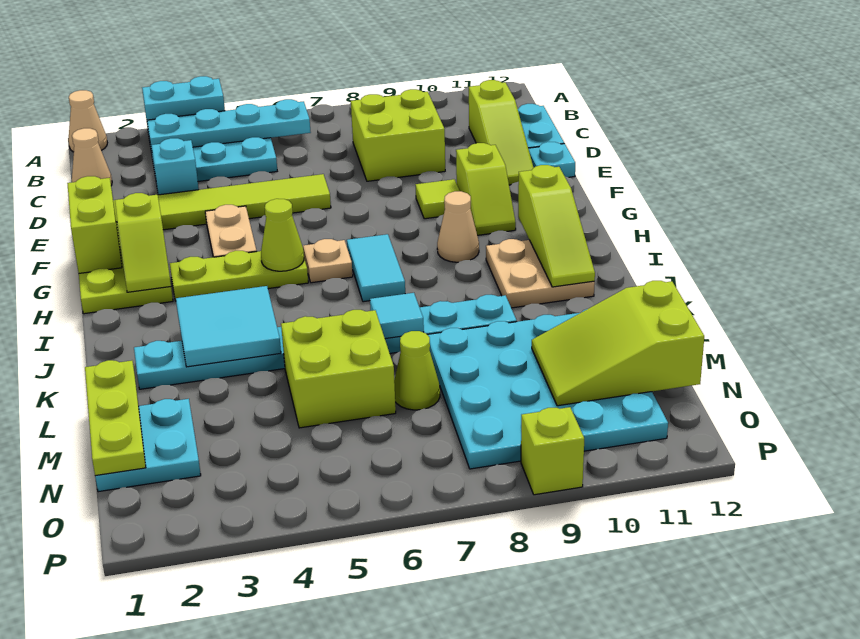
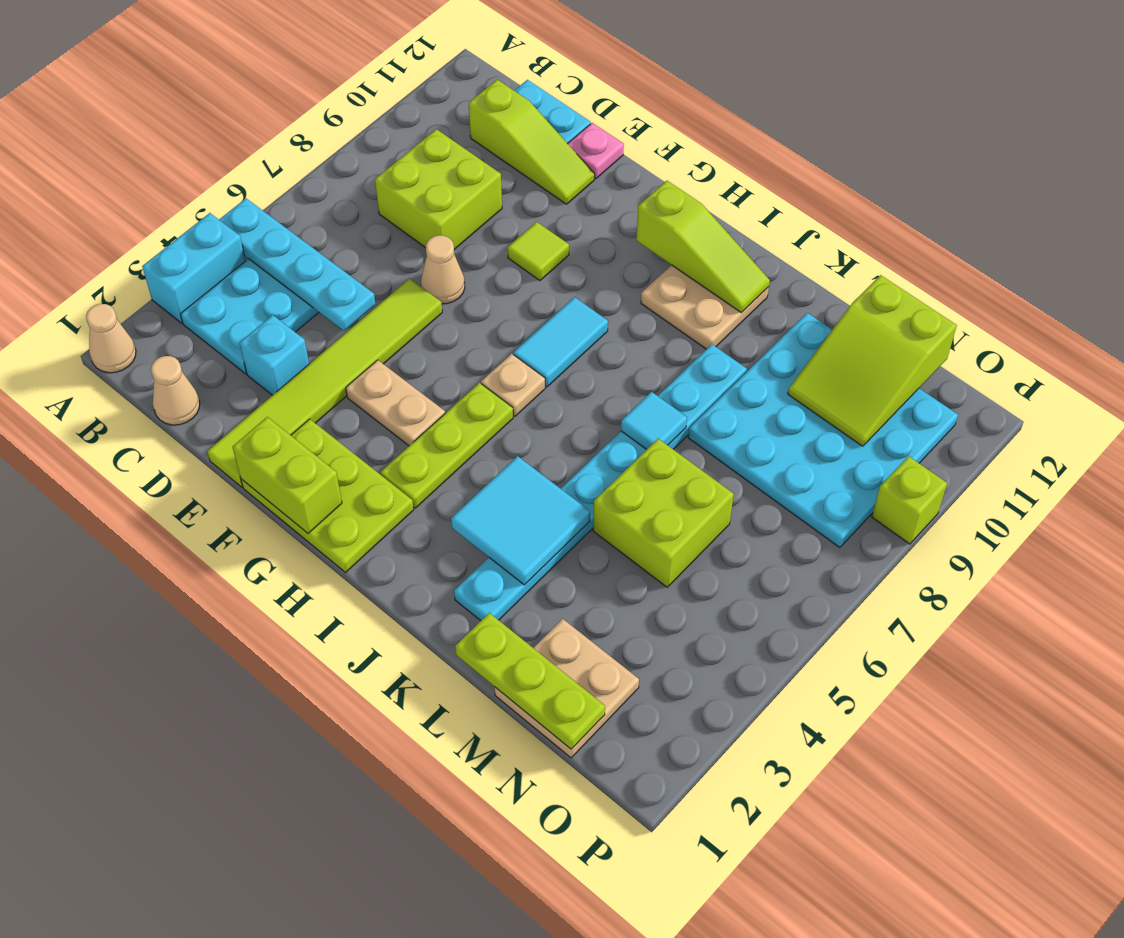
cyan 1x4 plate [147,99,311,151] -> cyan 1x4 plate turned to [219,198,375,331]
cyan 1x1 plate [528,142,575,177] -> pink 1x1 plate [568,123,624,179]
lime 1x2 slope [456,143,516,235] -> none
lime 1x2 slope [115,193,171,292] -> none
lime 1x1 cone [261,199,304,271] -> none
cyan 1x2 tile [347,234,405,302] -> cyan 1x2 tile turned to [513,297,608,387]
tan 1x1 cone [437,191,479,262] -> tan 1x1 cone moved to [421,235,465,304]
cyan 2x2 plate [95,399,201,492] -> tan 2x2 plate [494,619,639,758]
lime 1x1 cone [394,331,440,410] -> none

